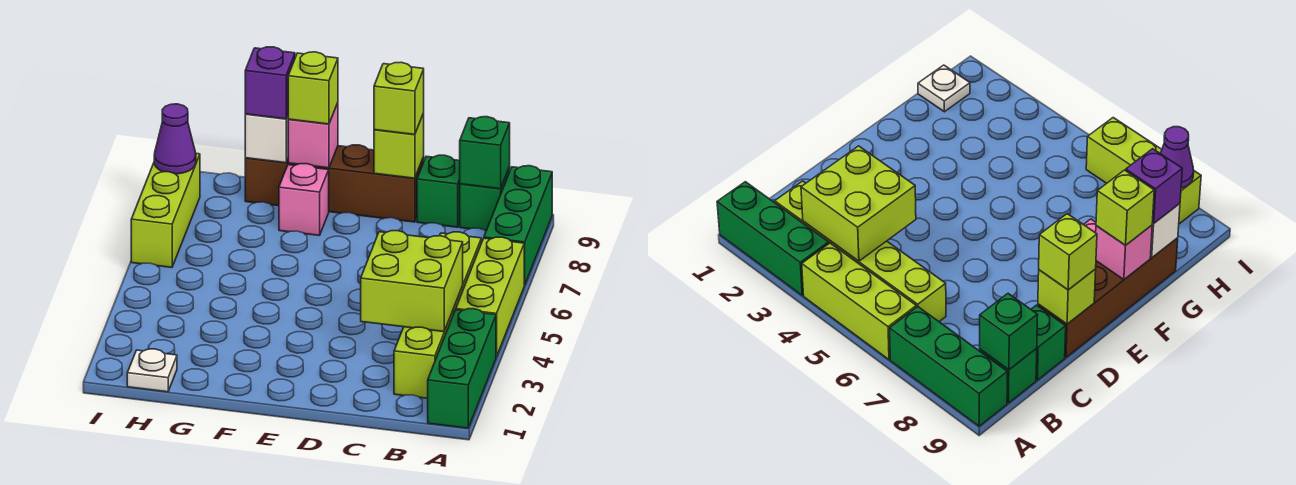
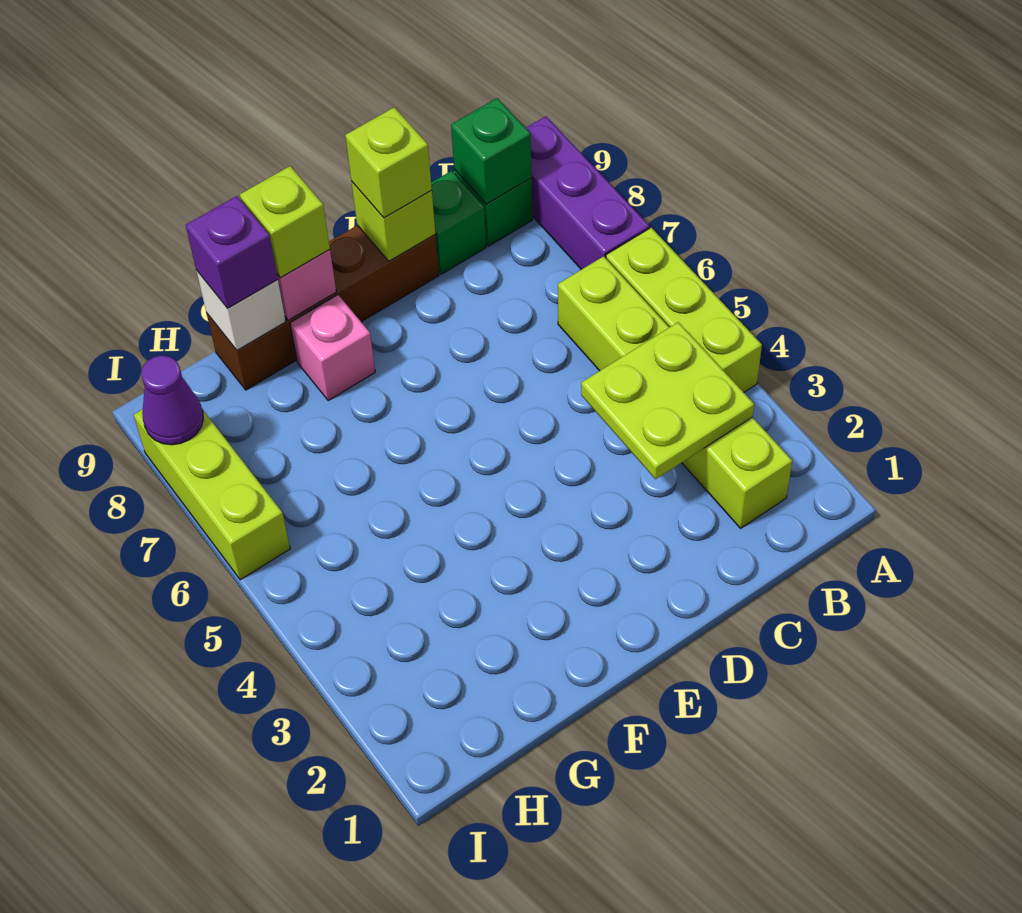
green 1x3 brick [428,309,496,428] -> none
green 1x3 brick [484,166,552,285] -> purple 1x3 brick [526,116,650,270]
lime 2x2 brick [361,231,463,332] -> lime 2x2 plate [581,322,754,479]
white 1x1 plate [127,349,177,392] -> none

